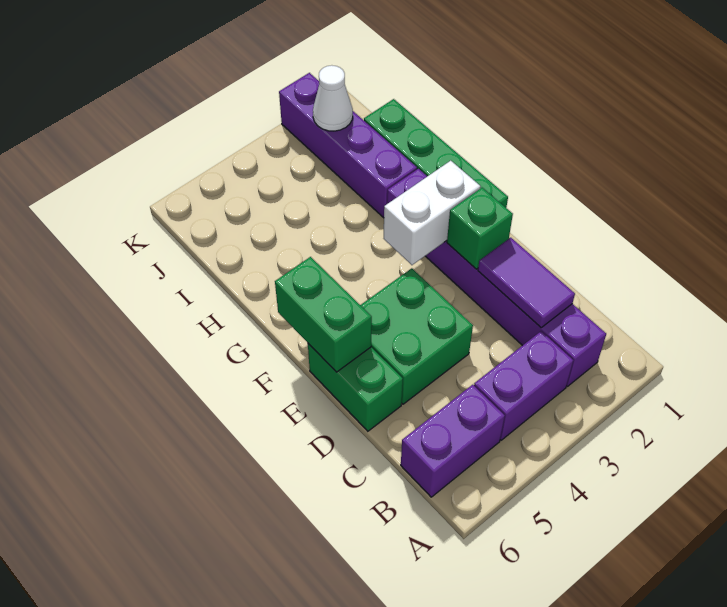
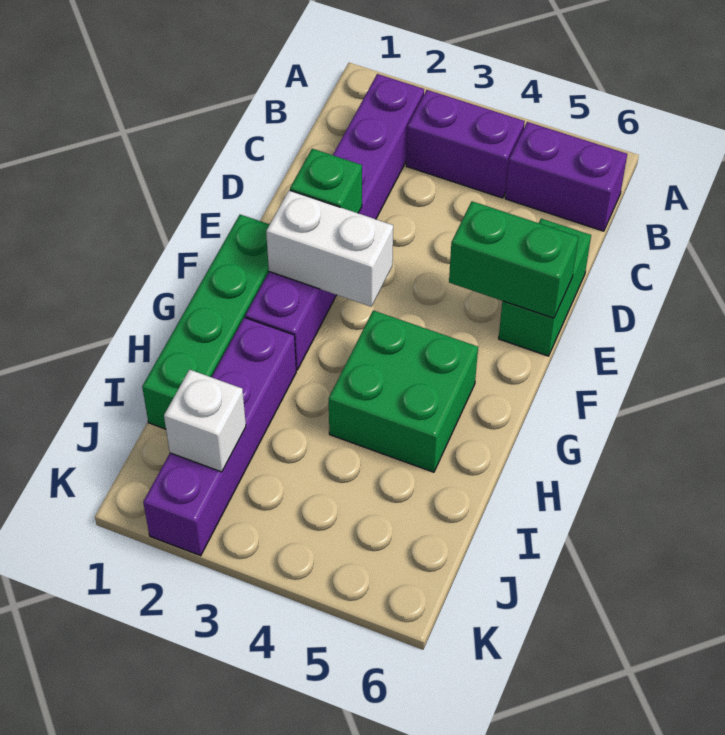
purple 1x2 tile [478,238,575,327] -> none
green 2x2 brick [361,268,473,404] -> green 2x2 brick moved to [329,310,478,472]
green 1x2 brick [275,257,372,372] -> green 1x2 brick turned to [449,201,578,318]
white 1x1 cone [313,65,353,131] -> white 1x1 brick [164,370,246,472]

